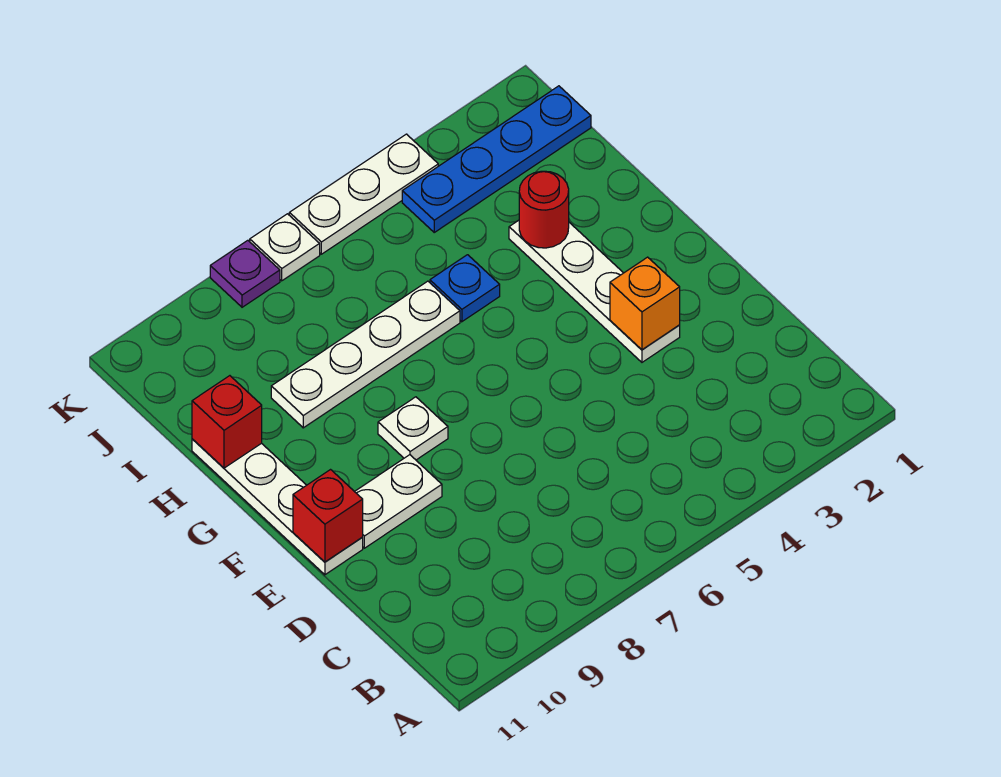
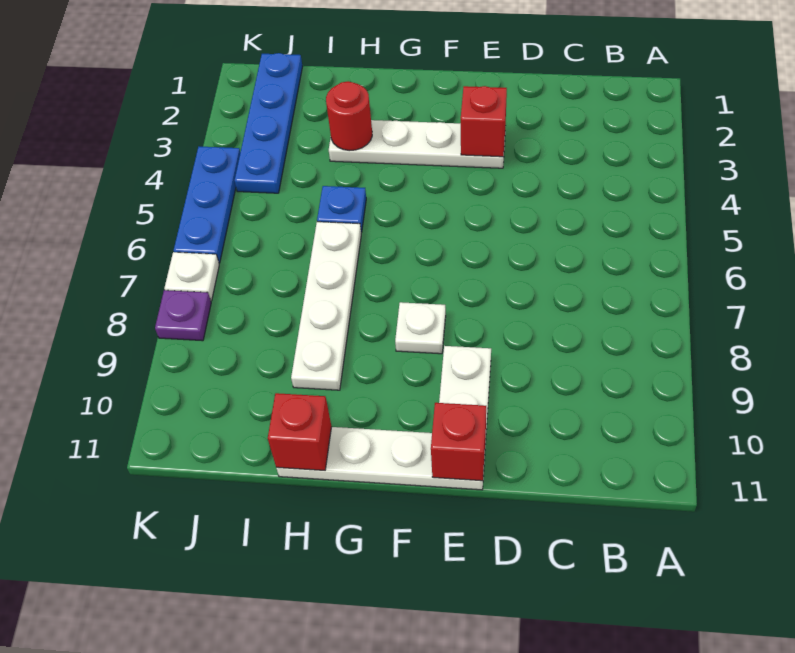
orange 1x1 brick [610,257,680,350] -> red 1x1 brick [461,86,507,157]
white 1x3 plate [289,134,438,254] -> blue 1x3 plate [174,147,240,263]

